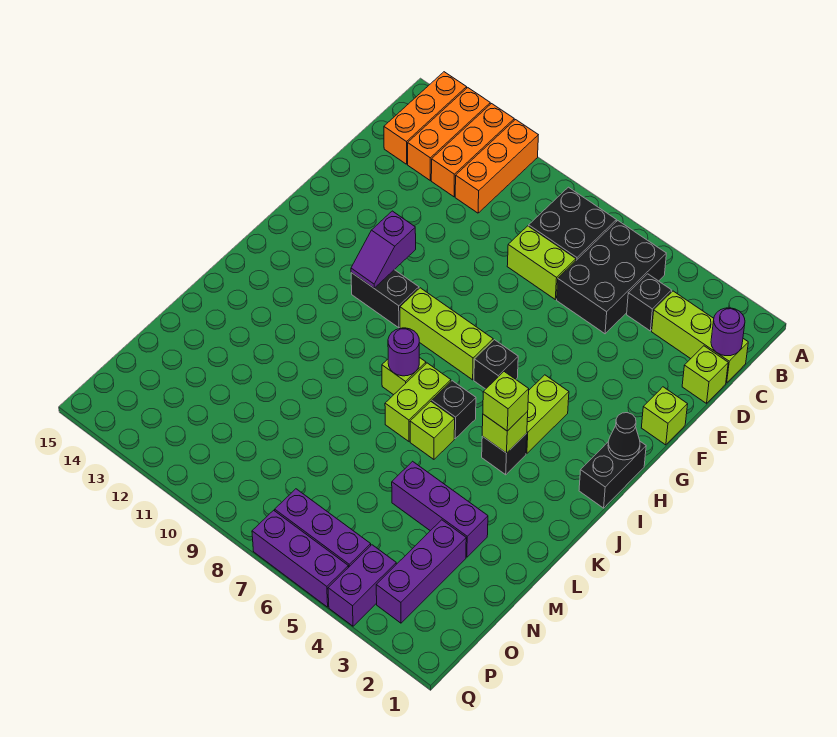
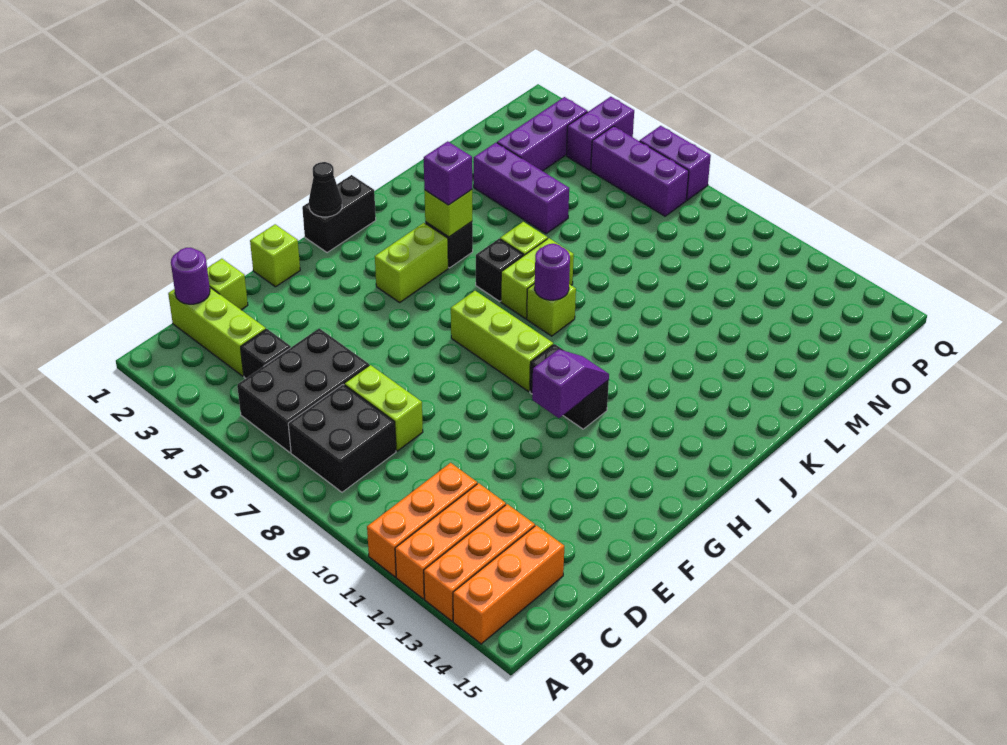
black 1x1 brick [474,340,518,389] -> none
lime 1x1 brick [483,372,529,431] -> purple 1x1 brick [424,141,472,205]
purple 1x3 brick [252,510,348,607] -> purple 1x2 brick [640,126,711,200]

